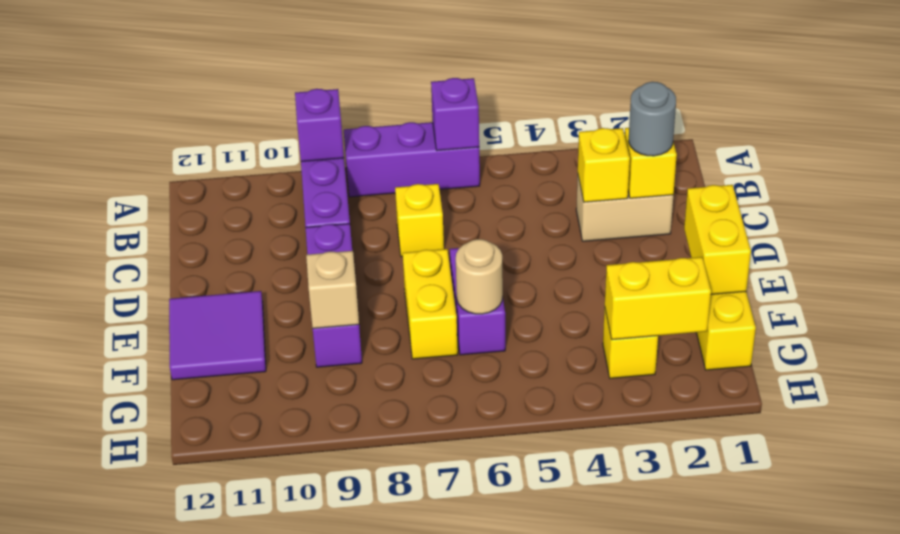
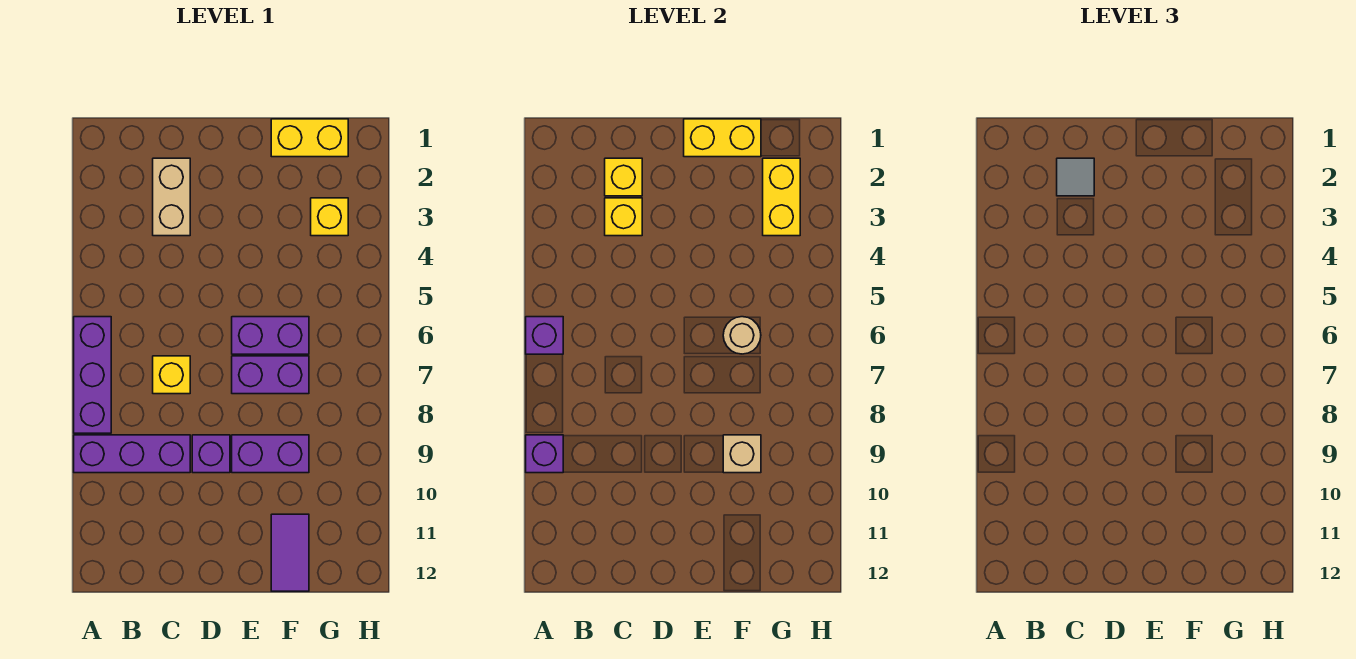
grey 1x1 round brick [629,82,676,156] -> grey 1x1 tile [1057,158,1094,196]
yellow 1x2 brick [403,249,458,359] -> purple 1x2 brick [232,356,309,394]
purple 2x2 tile [169,291,266,380] -> purple 1x2 tile [271,514,309,591]

